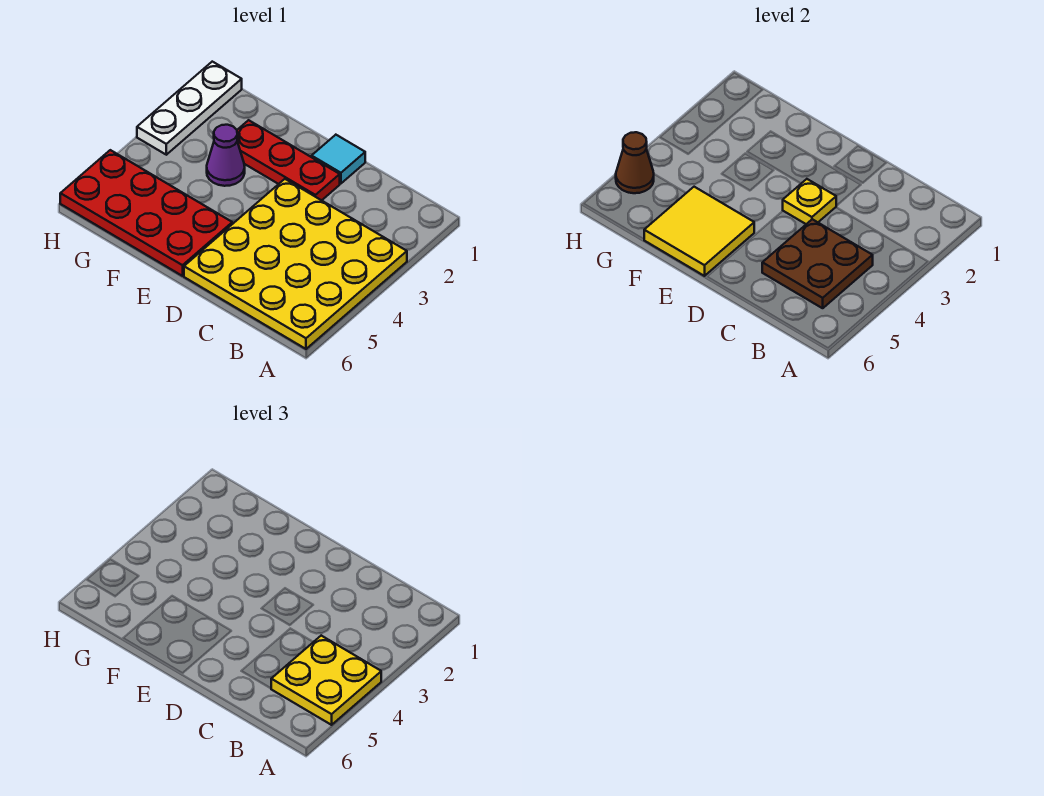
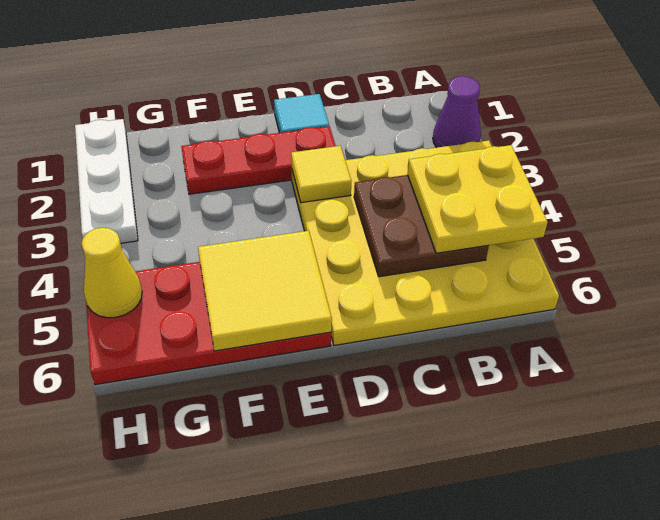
yellow 1x1 plate [783,179,836,224] -> yellow 1x1 tile [291,146,351,203]
purple 1x1 cone [207,125,245,186] -> purple 1x1 cone moved to [433,76,481,148]
brown 1x1 cone [616,132,654,193] -> yellow 1x1 cone [82,228,142,318]

